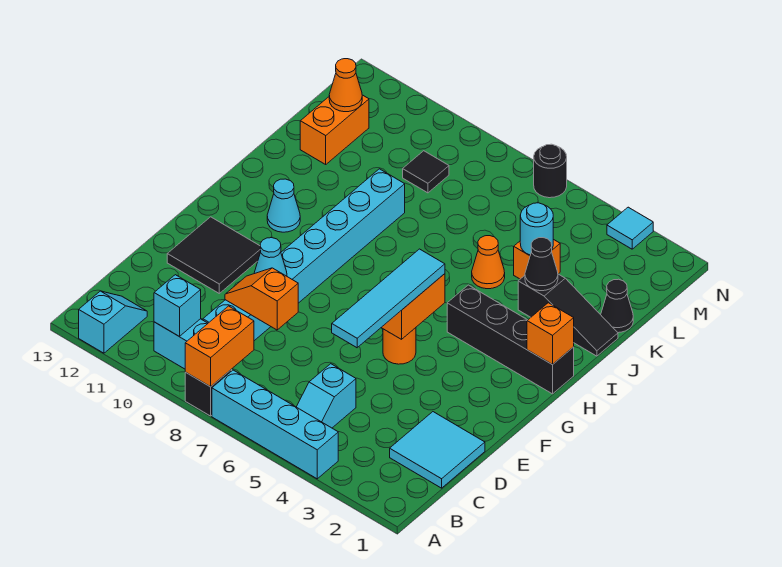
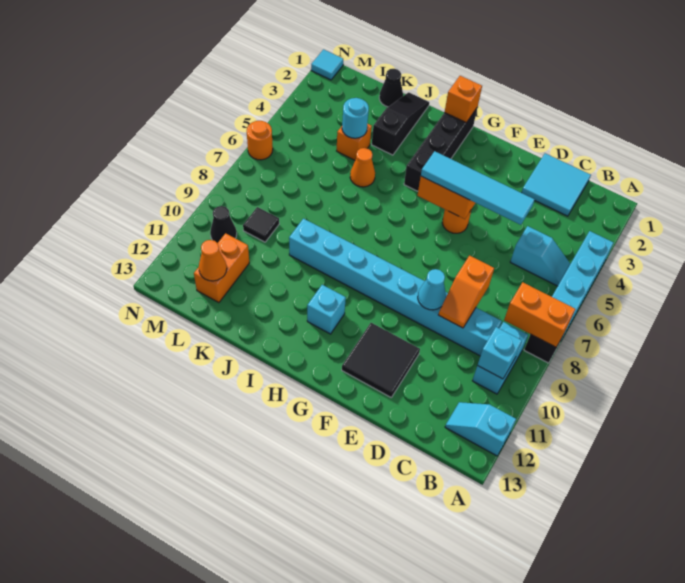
cyan 1x1 cone [267,179,300,232] -> cyan 1x1 brick [307,285,346,334]
black 1x1 cone [525,238,558,291] -> black 1x1 cone moved to [210,206,237,243]
orange 1x2 brick [300,95,369,164] -> orange 1x2 brick turned to [194,233,249,303]
cyan 1x1 tile [607,207,653,249] -> cyan 1x1 tile moved to [311,49,343,80]
black 1x1 round brick [534,144,567,198] -> orange 1x1 round brick [247,121,273,160]

